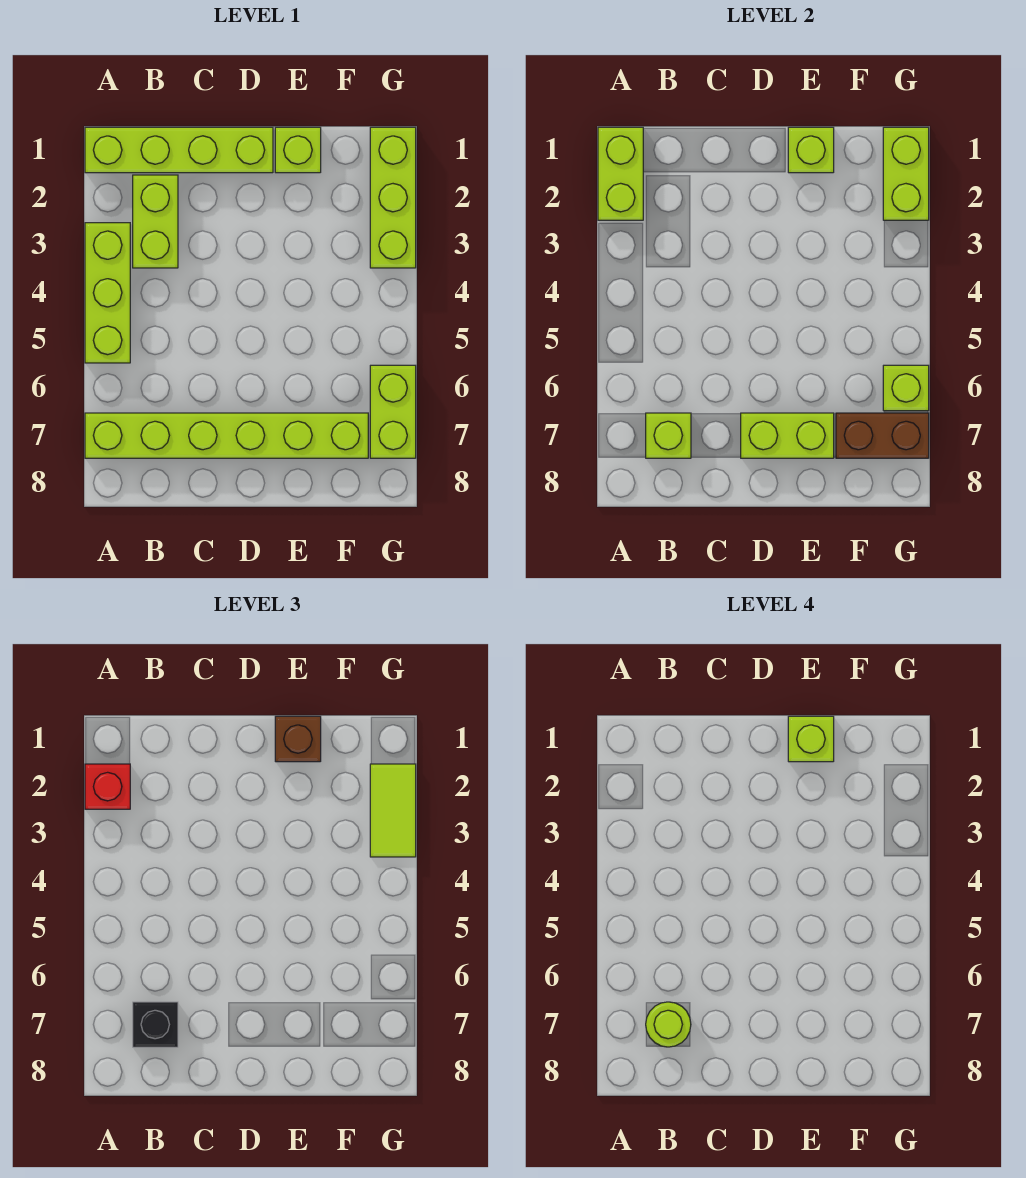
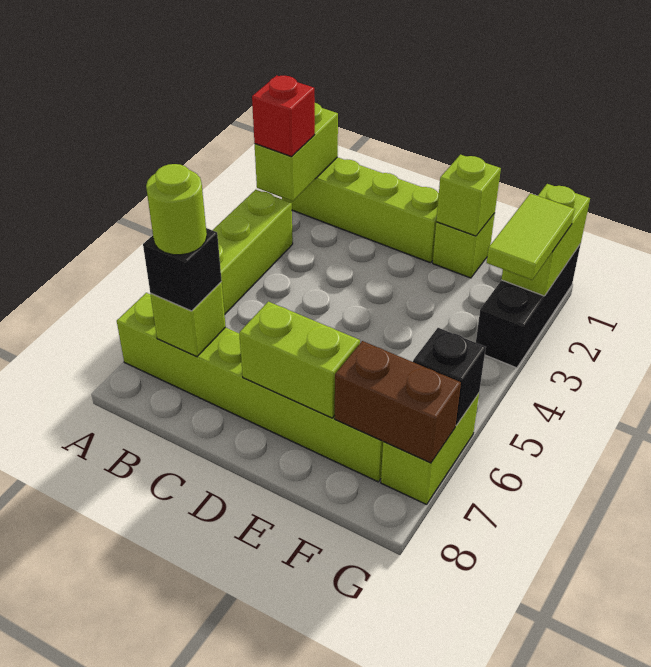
lime 1x2 brick [133,175,178,268] -> none
brown 1x1 brick [275,716,321,762] -> none
lime 1x1 brick [788,716,834,762] -> none
lime 1x3 brick [370,127,416,268] -> black 1x3 brick [476,244,581,368]
lime 1x1 brick [883,365,929,411] -> black 1x1 brick [413,328,486,425]

